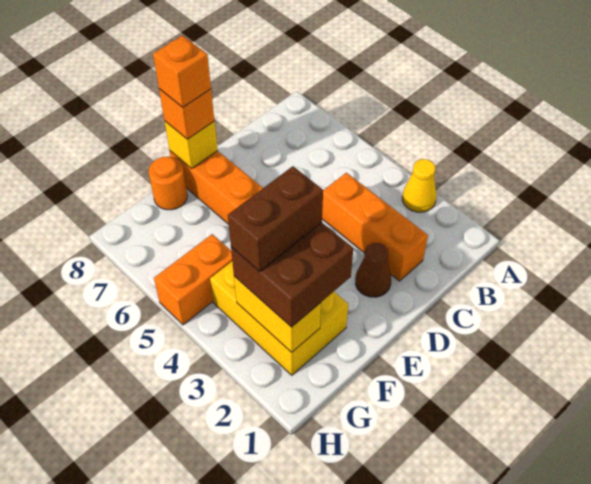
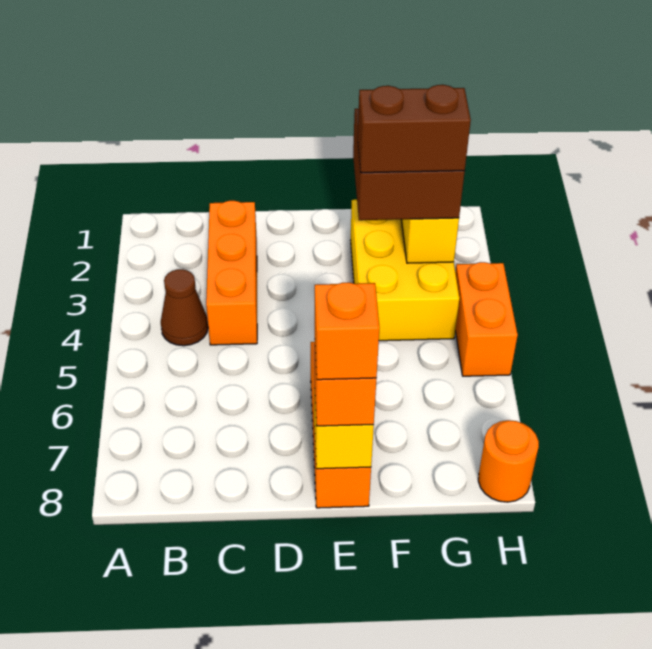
yellow 1x1 cone [402,159,437,212] -> none
brown 1x1 cone [355,243,391,297] -> brown 1x1 cone moved to [161,269,208,346]
orange 1x1 round brick [148,157,187,210] -> orange 1x1 round brick moved to [478,420,539,502]
orange 1x2 brick [154,234,232,325] -> orange 1x2 brick turned to [455,262,518,376]

